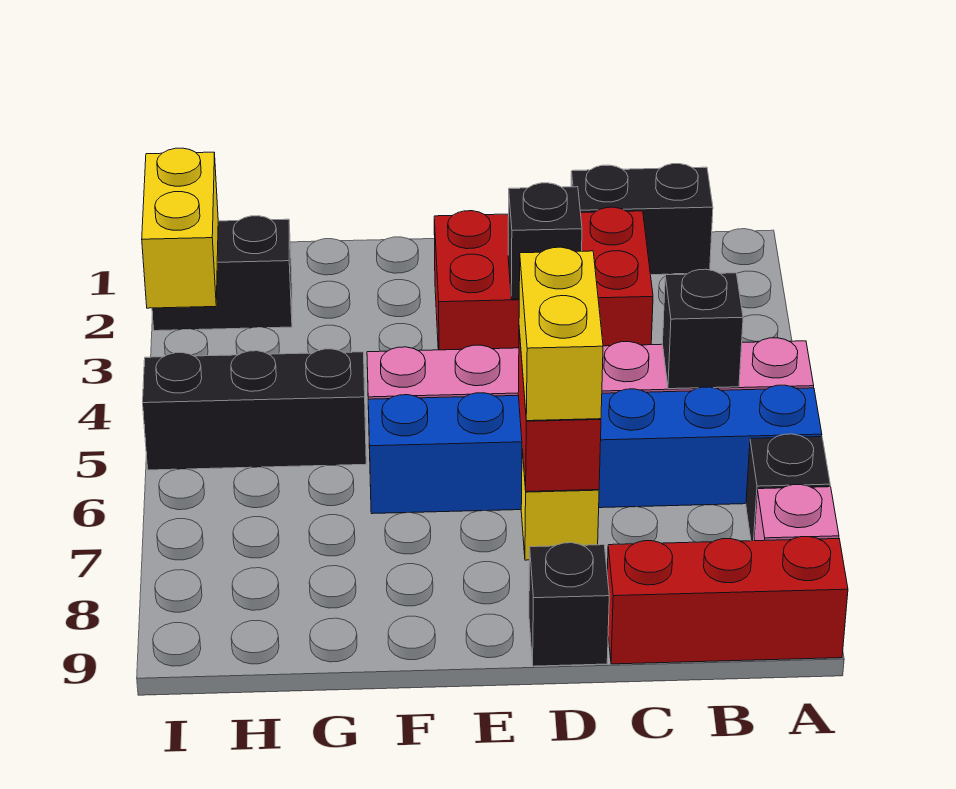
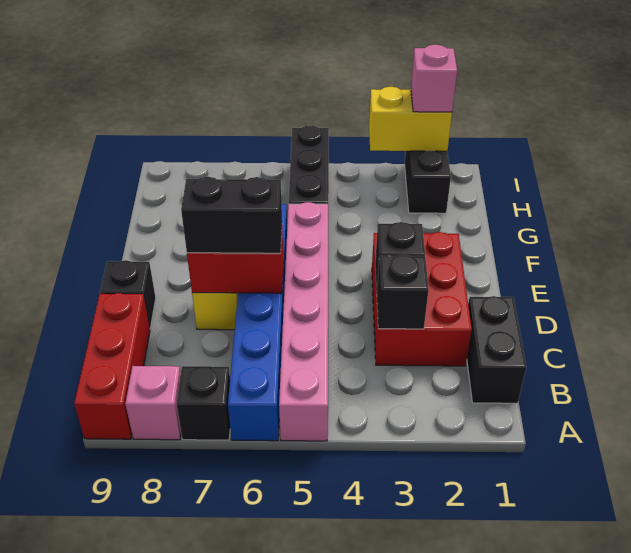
black 1x1 brick [663,269,743,389] -> black 1x1 brick moved to [377,255,429,329]
yellow 1x2 brick [519,247,603,421] -> black 1x2 brick [181,177,282,253]
none -> pink 1x1 brick [411,44,457,112]

